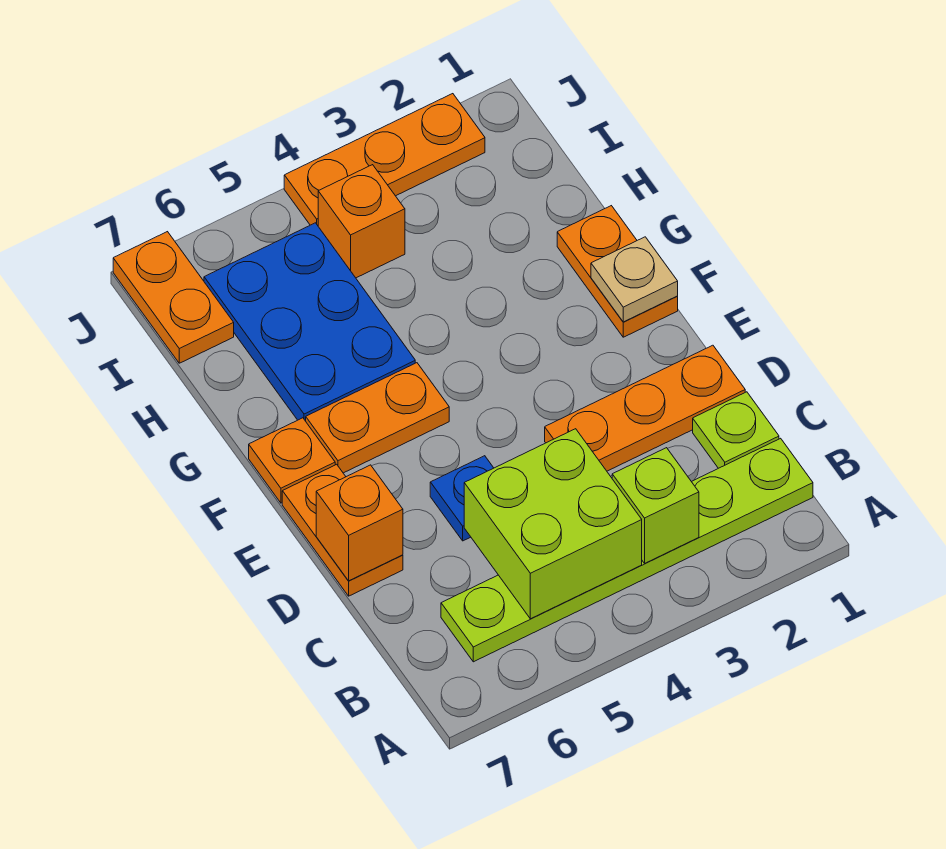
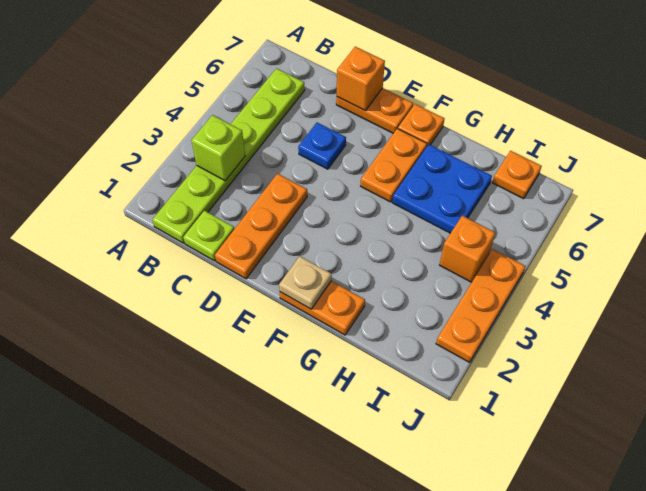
lime 2x2 brick [464,429,642,619] -> none
blue 2x3 plate [204,223,415,421] -> blue 2x2 plate [392,145,492,233]
orange 1x2 plate [113,232,234,363] -> orange 1x1 plate [493,151,542,199]

